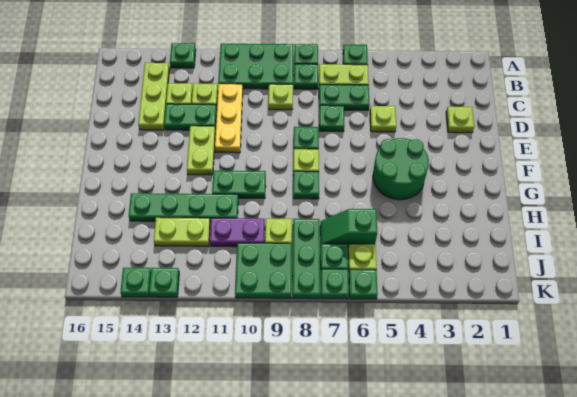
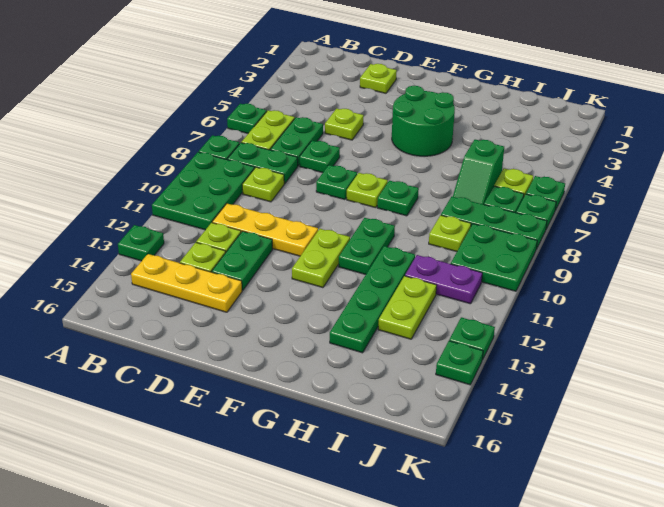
green 1x1 plate [294,64,318,89] -> green 1x2 plate [227,143,298,184]
lime 1x3 plate [138,63,170,130] -> yellow 1x3 plate [131,254,242,312]
lime 1x2 plate [187,126,215,175] -> lime 1x2 plate turned to [292,229,350,288]
purple 1x2 plate [209,218,265,247] -> purple 1x2 plate turned to [405,255,482,304]

